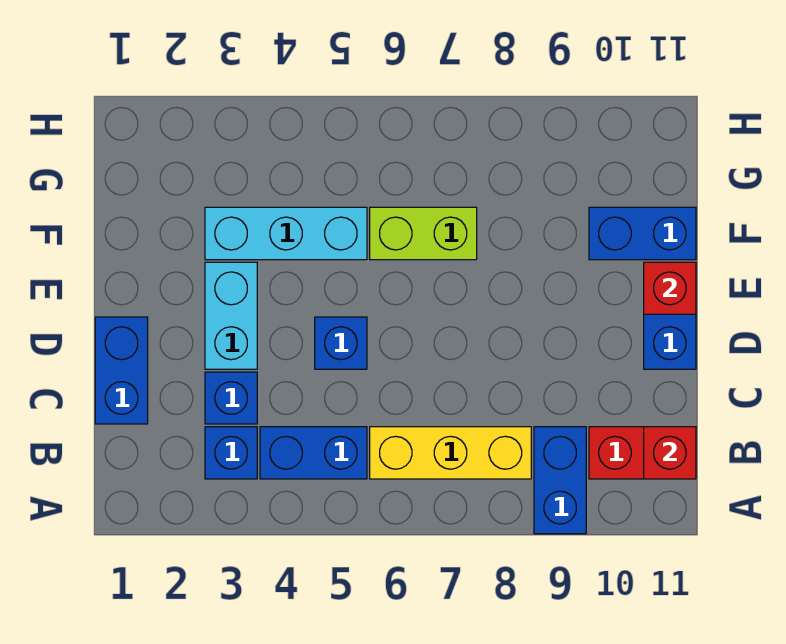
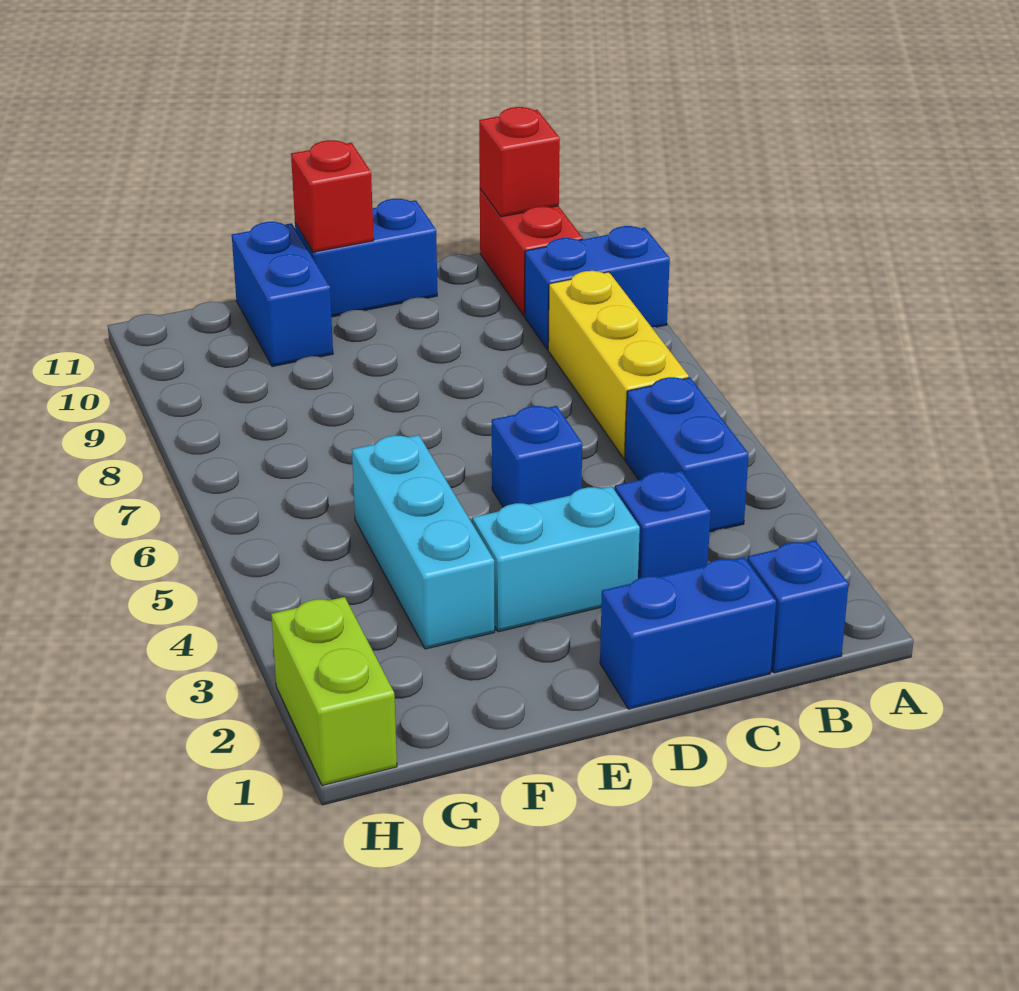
blue 1x1 brick [205,427,257,479] -> blue 1x1 brick moved to [747,541,849,673]
lime 1x2 brick [370,207,477,260] -> lime 1x2 brick moved to [271,597,397,786]

